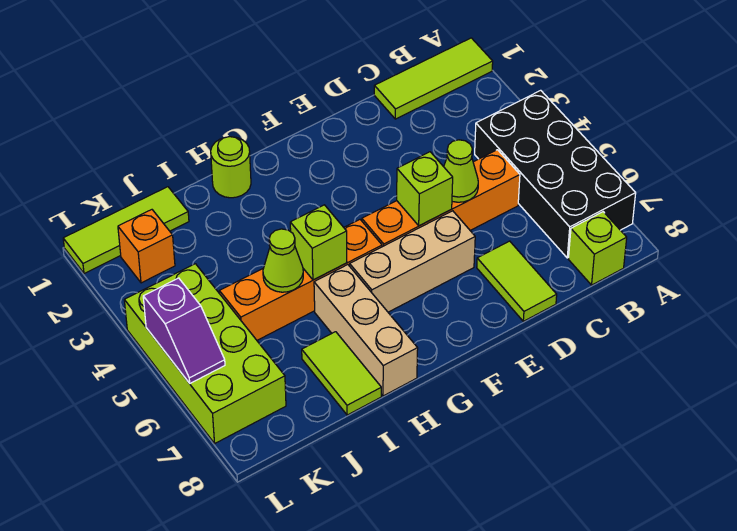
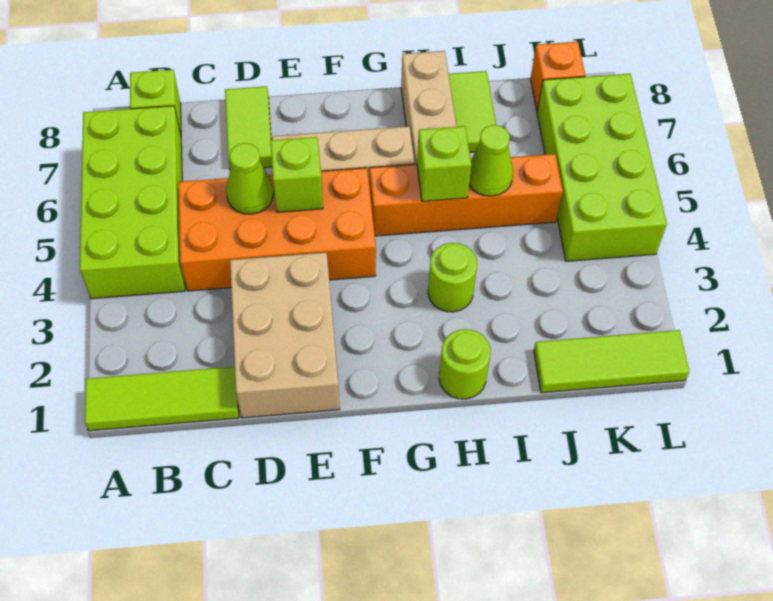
black 2x4 brick [475,90,636,258] -> lime 2x4 brick [80,106,185,299]
orange 1x4 brick [362,150,520,247] -> orange 2x4 brick [178,168,376,291]
none -> tan 2x3 brick [230,252,340,418]
none -> lime 1x1 round brick [428,243,477,312]
orange 1x1 brick [118,210,175,283] -> orange 1x1 brick moved to [530,42,585,111]
purple 1x2 slope [143,278,225,383] -> none

